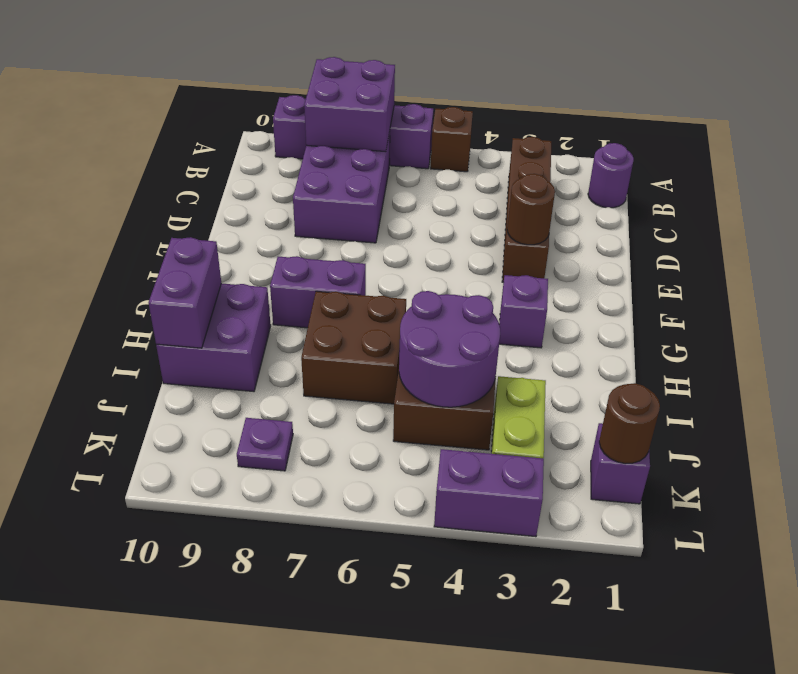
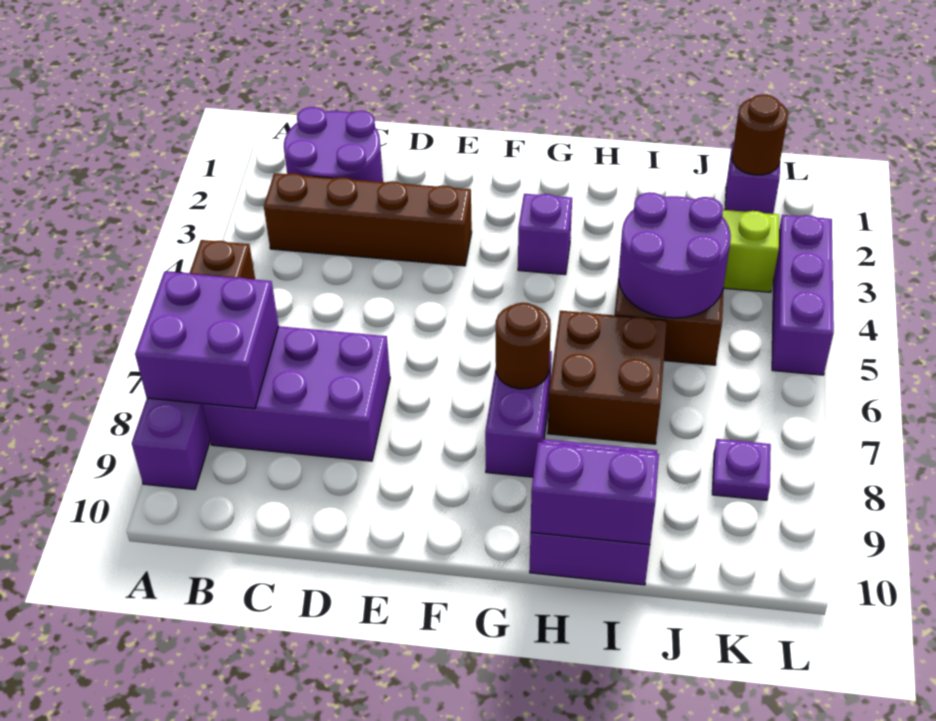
purple 1x1 round brick [588,143,634,208] -> purple 2x2 round brick [284,107,383,182]
brown 1x1 round brick [507,174,555,245] -> brown 1x1 round brick moved to [496,303,551,389]
purple 1x2 brick [434,449,544,537] -> purple 1x3 brick [772,215,834,375]

